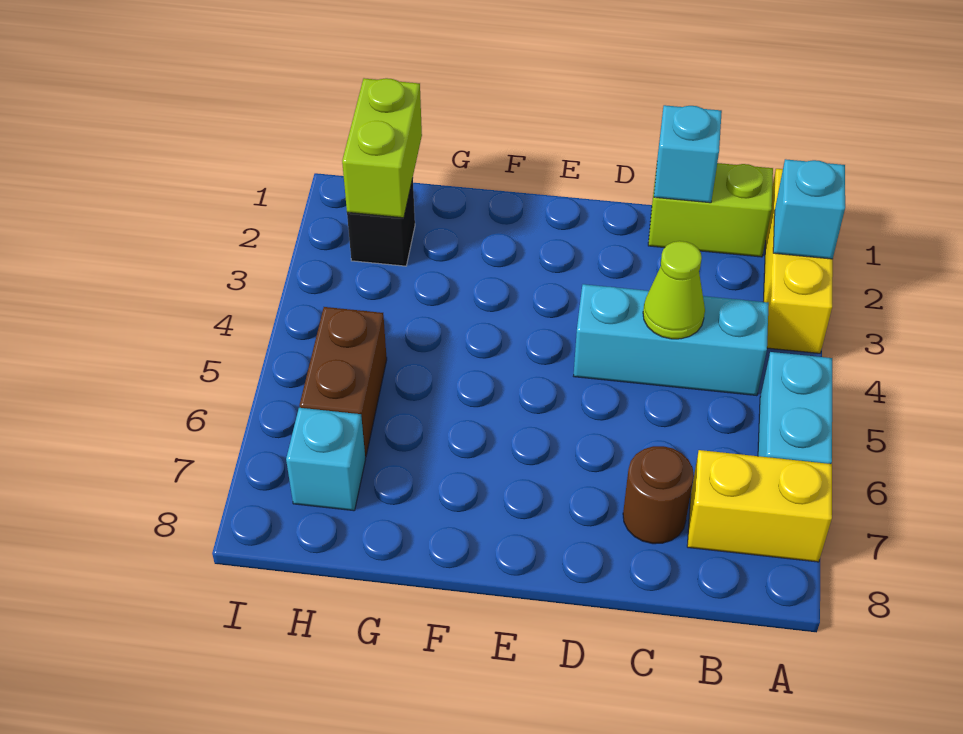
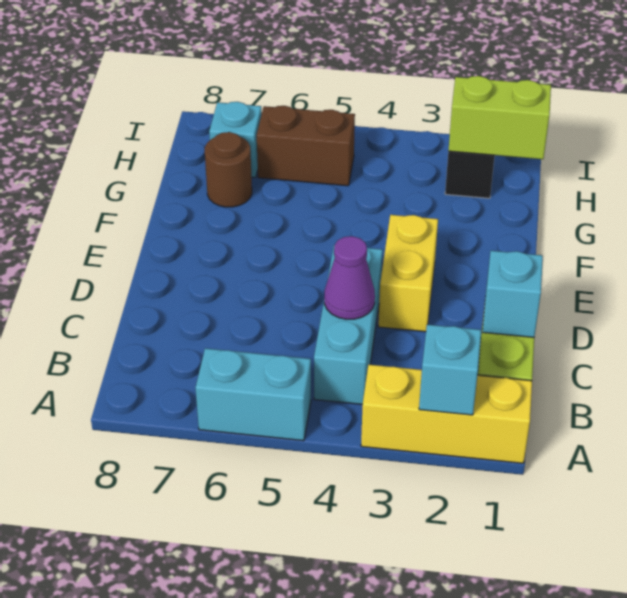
yellow 1x2 brick [687,450,832,562] -> yellow 1x2 brick moved to [378,215,438,332]
lime 1x1 cone [643,241,705,339] -> purple 1x1 cone [324,236,375,319]
brown 1x1 round brick [623,446,694,544] -> brown 1x1 round brick moved to [205,132,252,207]

